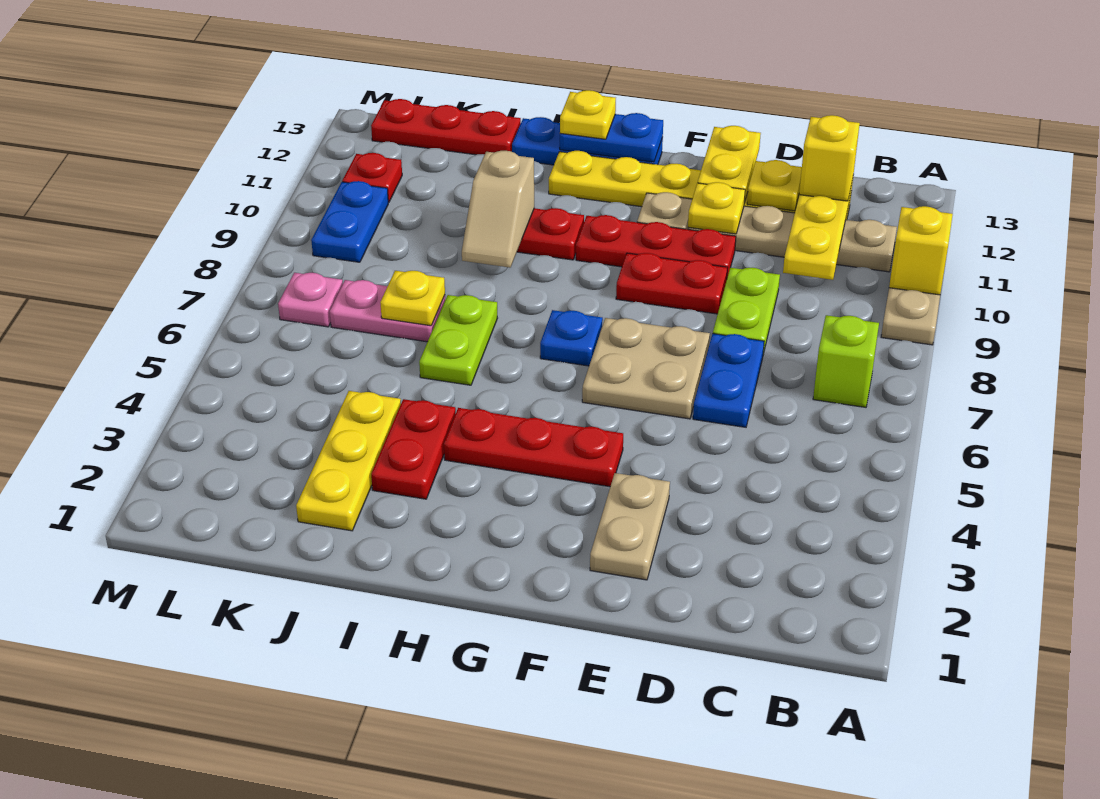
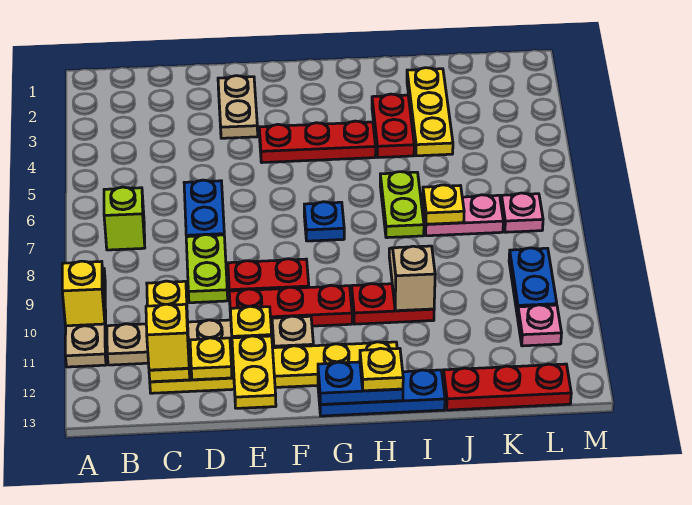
tan 2x2 plate [582,318,710,419] -> none
red 1x1 plate [342,153,402,202] -> pink 1x1 plate [518,305,562,346]

